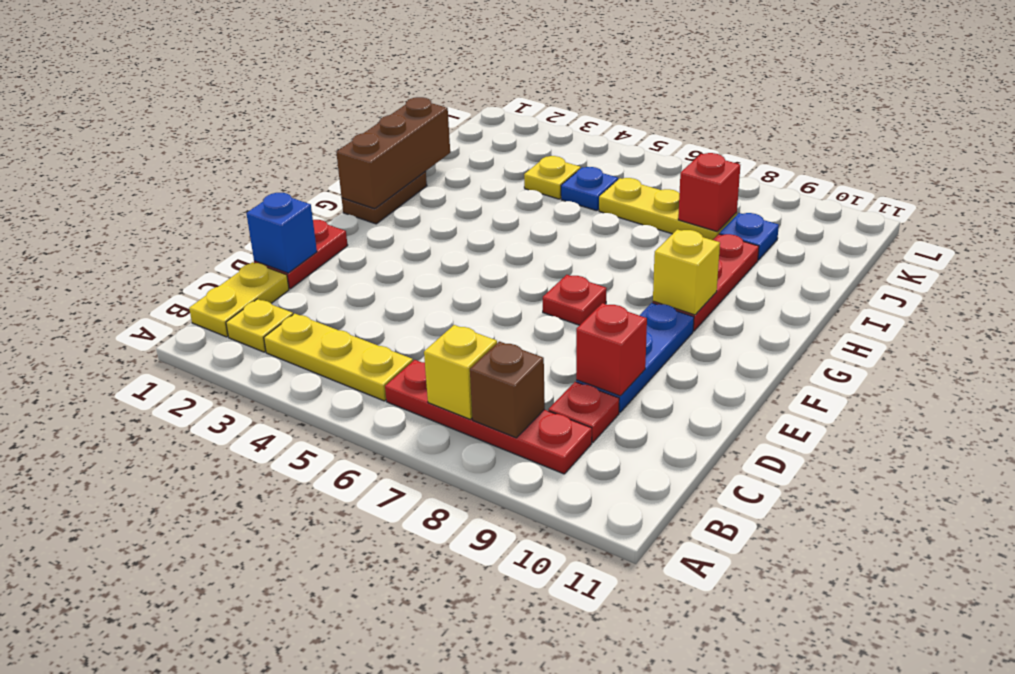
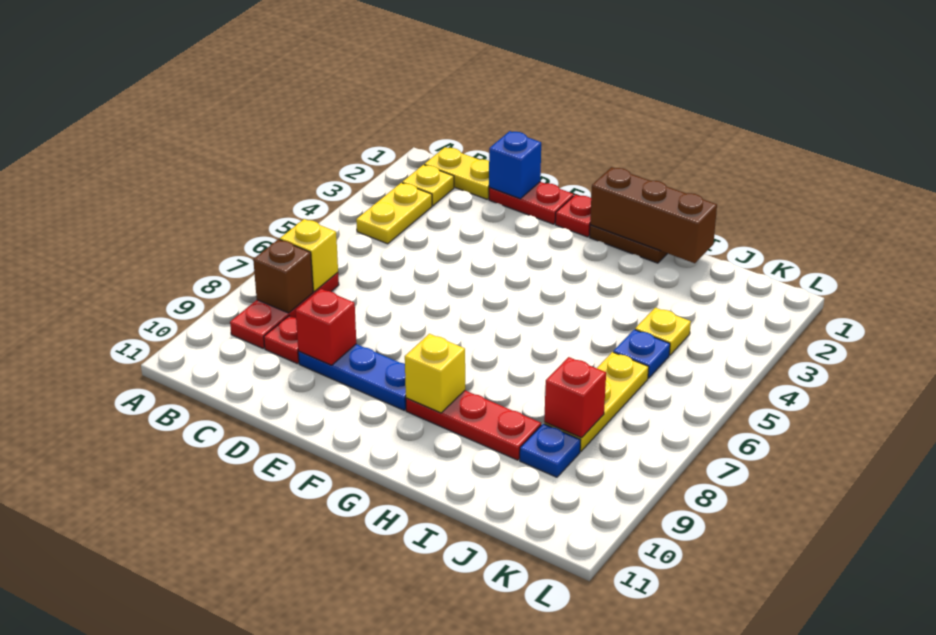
yellow 1x3 plate [264,314,413,401] -> yellow 1x2 plate [356,183,432,244]
red 1x4 plate [385,360,592,474] -> red 1x3 plate [230,272,339,348]
red 1x1 plate [543,275,607,325] -> red 1x1 plate moved to [555,195,591,237]

